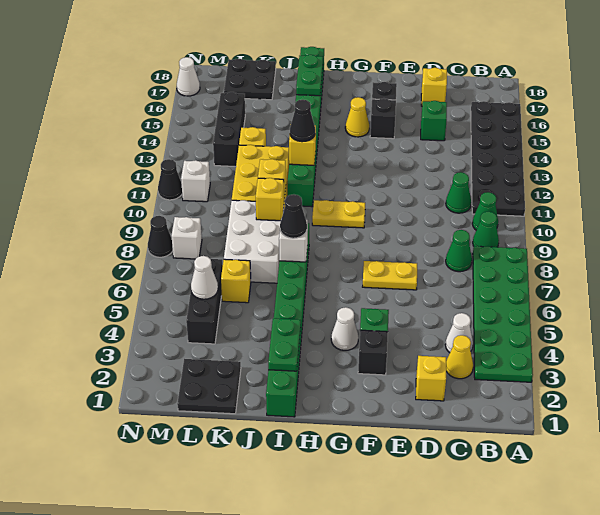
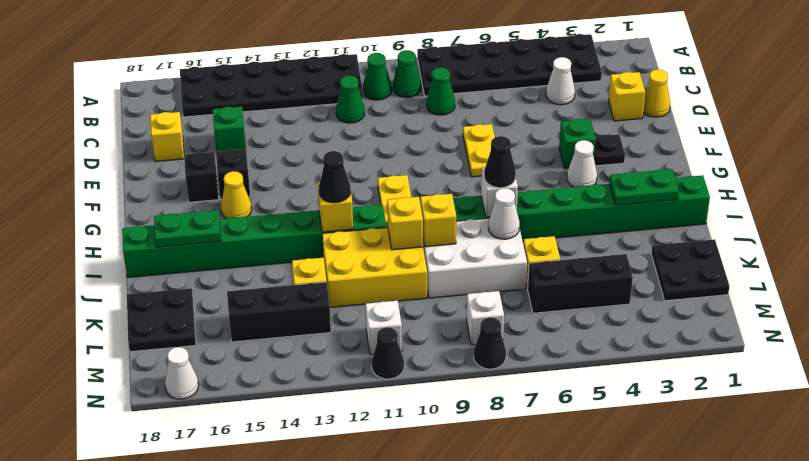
green 2x6 plate [473,246,533,382] -> black 2x6 plate [417,34,602,96]
yellow 1x1 cone [446,335,473,379] -> yellow 1x1 cone moved to [643,69,670,117]
black 1x1 brick [358,330,388,375] -> black 1x1 plate [594,134,625,166]
white 1x1 cone [191,256,218,299] -> white 1x1 cone moved to [488,188,520,239]

